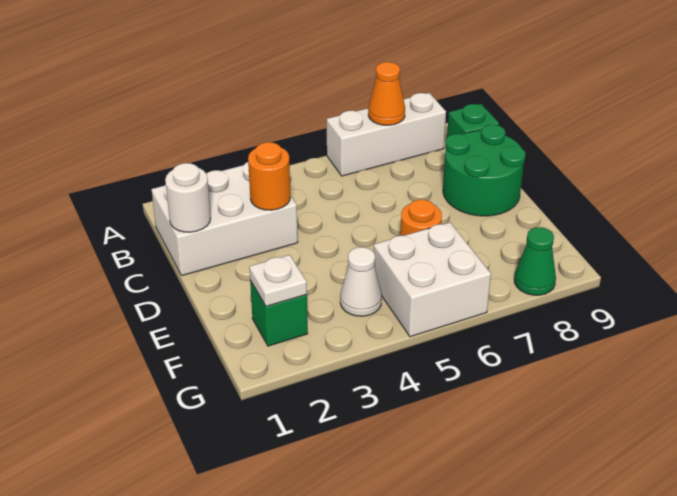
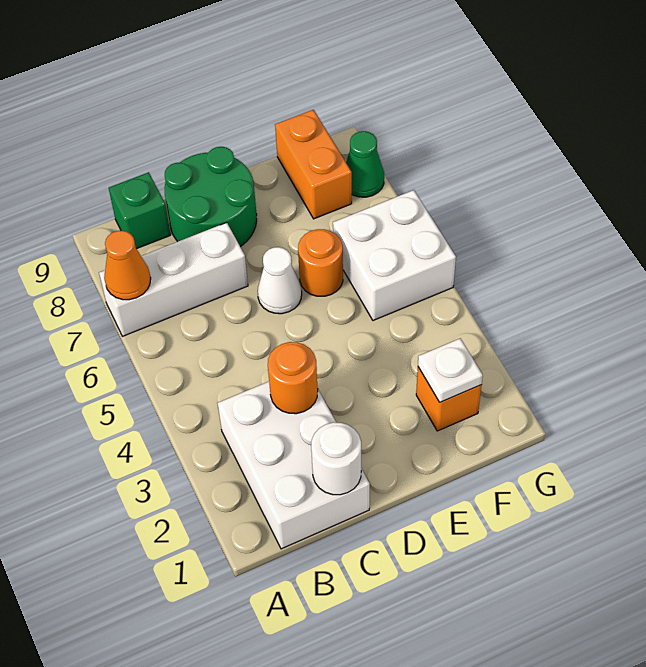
white 1x3 brick [327,93,446,176] -> white 1x3 brick turned to [99,223,248,336]
green 1x1 brick [250,280,308,346] -> orange 1x1 brick [416,367,481,431]
white 1x1 cone [340,247,382,316] -> white 1x1 cone moved to [258,247,302,314]
none -> orange 1x2 brick [275,110,352,219]

